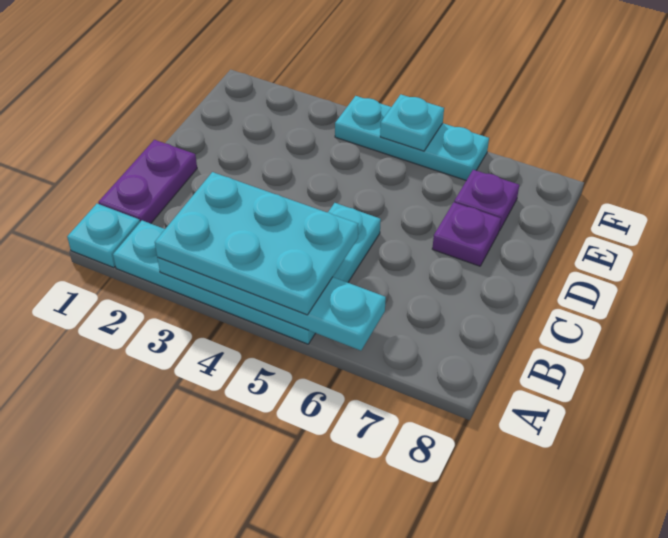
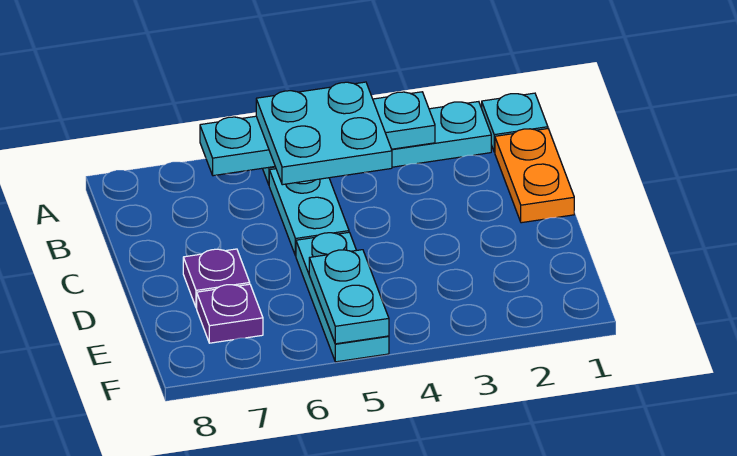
cyan 2x3 plate [155,172,358,315] -> cyan 2x2 plate [256,82,392,185]
purple 1x2 plate [98,140,197,224] -> orange 1x2 plate [495,129,574,223]
cyan 1x3 plate [335,96,489,180] -> cyan 1x3 plate turned to [296,232,389,362]
cyan 1x1 plate [380,94,444,151] -> cyan 1x2 plate [309,250,389,344]

